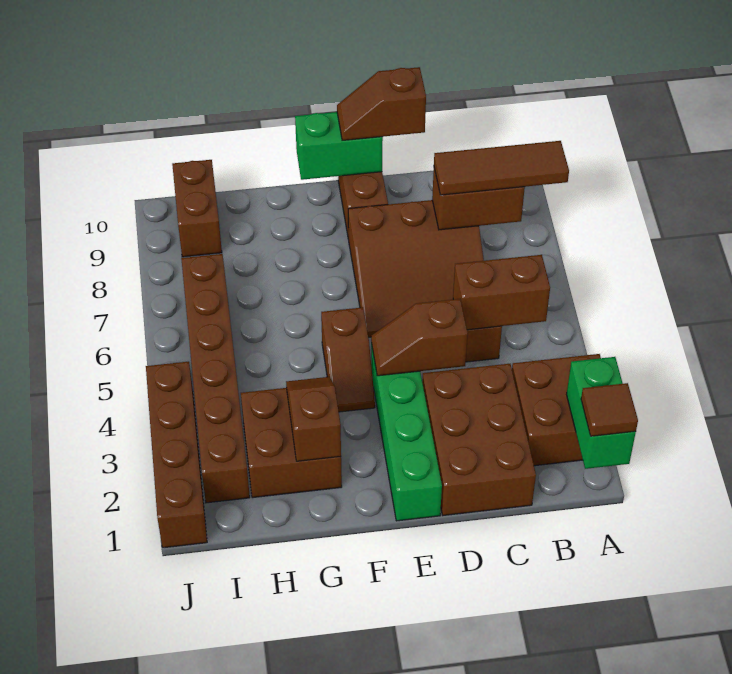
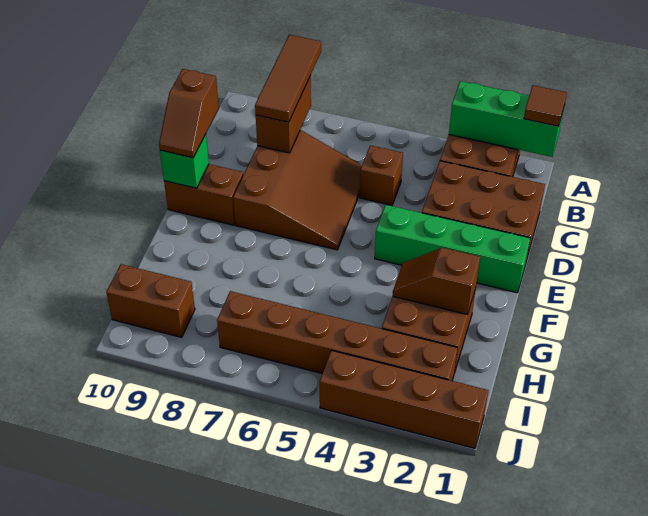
green 1x2 brick [567,357,636,469] -> green 1x3 brick [449,81,564,157]
brown 1x2 brick [453,255,550,330] -> none
brown 1x2 slope [371,299,468,376] -> none
green 1x2 brick [295,112,383,180] -> green 1x1 brick [160,134,209,188]
brown 1x2 slope [321,307,375,412] -> none

